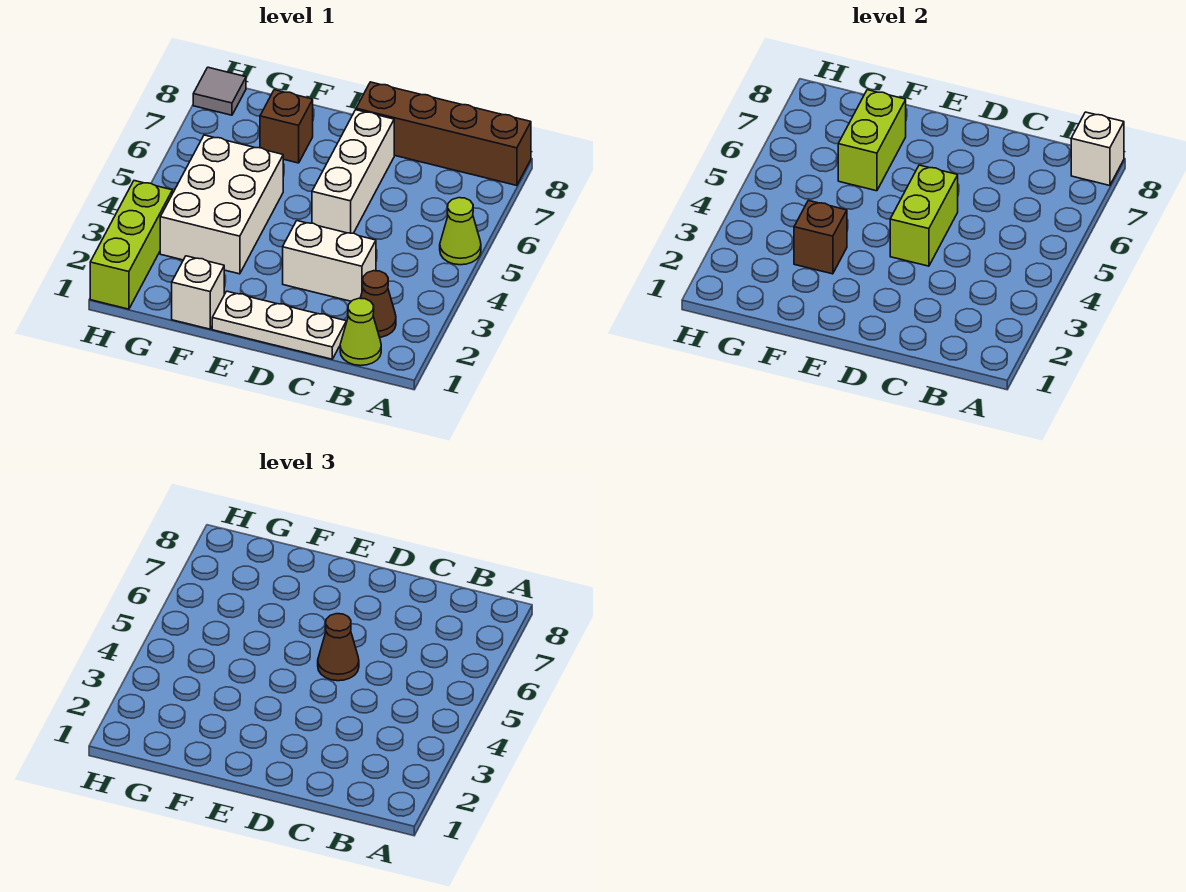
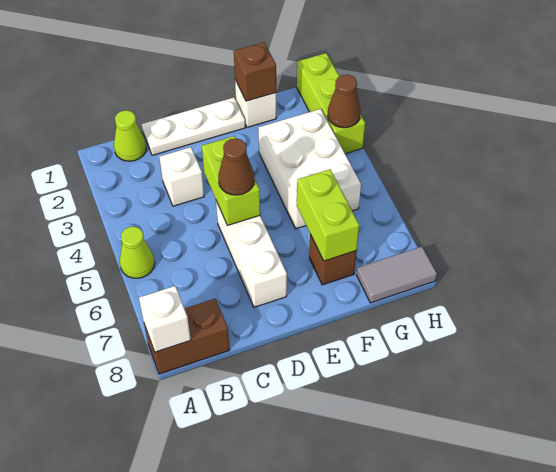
brown 1x4 brick [356,82,531,186] -> brown 1x2 brick [144,298,230,374]
brown 1x1 cone [360,271,396,337] -> brown 1x1 cone moved to [328,75,361,128]
white 1x2 brick [283,221,376,301] -> white 1x1 brick [159,147,204,206]
brown 1x1 brick [794,200,847,274] -> brown 1x1 brick moved to [234,42,276,101]
grey 1x1 tile [193,67,246,115] -> grey 1x2 tile [357,247,437,303]

